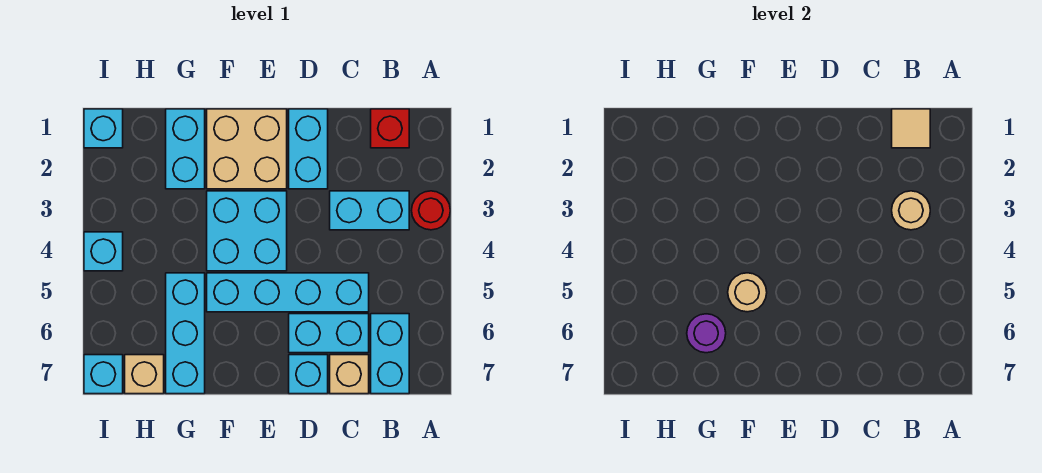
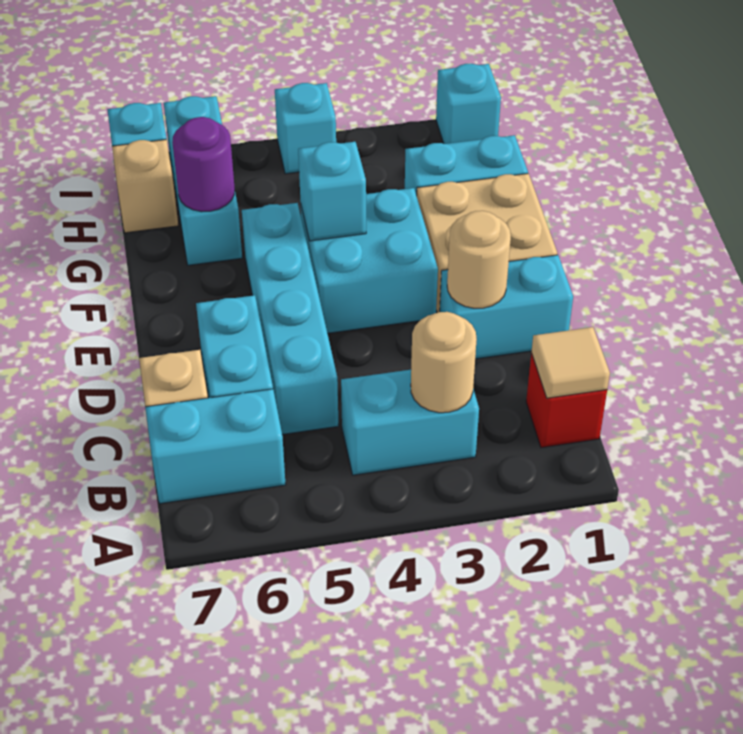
red 1x1 round brick [412,191,450,230] -> none
cyan 1x2 brick [330,191,409,230] -> cyan 1x2 brick turned to [341,370,479,475]
cyan 1x1 brick [289,355,328,394] -> cyan 1x1 brick moved to [298,142,366,241]
tan 1x1 round brick [728,273,767,312] -> tan 1x1 round brick moved to [447,211,511,308]
cyan 1x3 brick [166,273,205,394] -> cyan 1x3 brick turned to [164,96,242,265]

